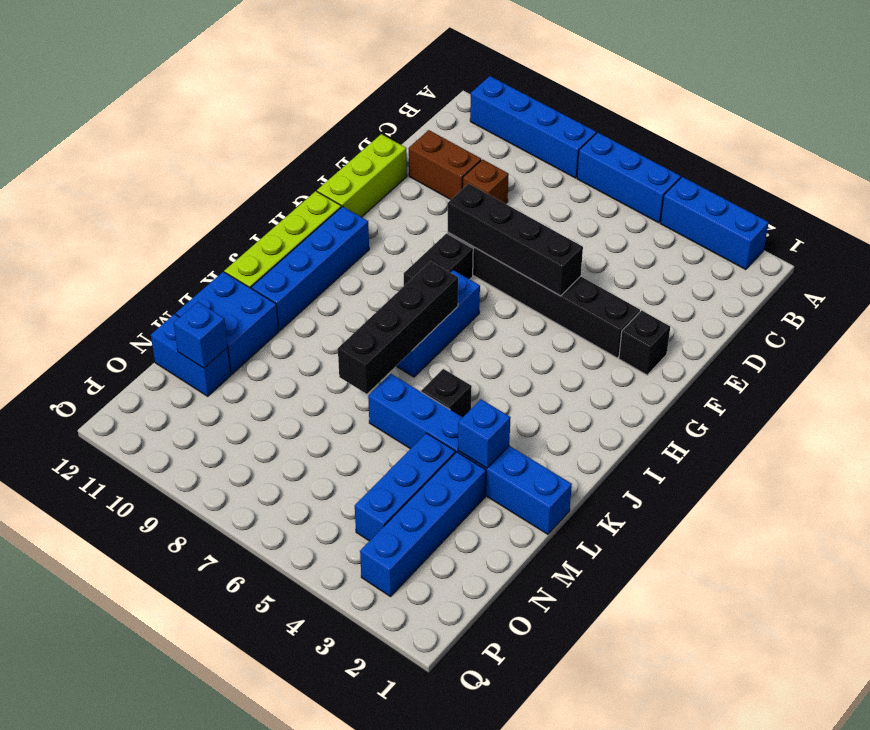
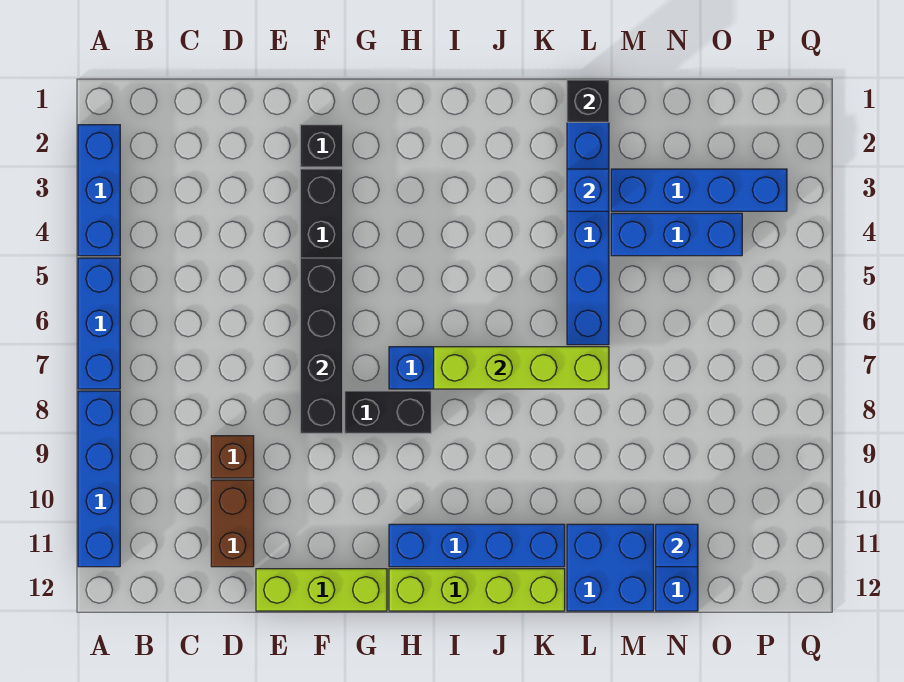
black 1x4 brick [338,261,458,394] -> lime 1x4 brick [434,347,609,389]
black 1x1 brick [421,369,472,417] -> black 1x1 brick moved to [567,80,609,122]

